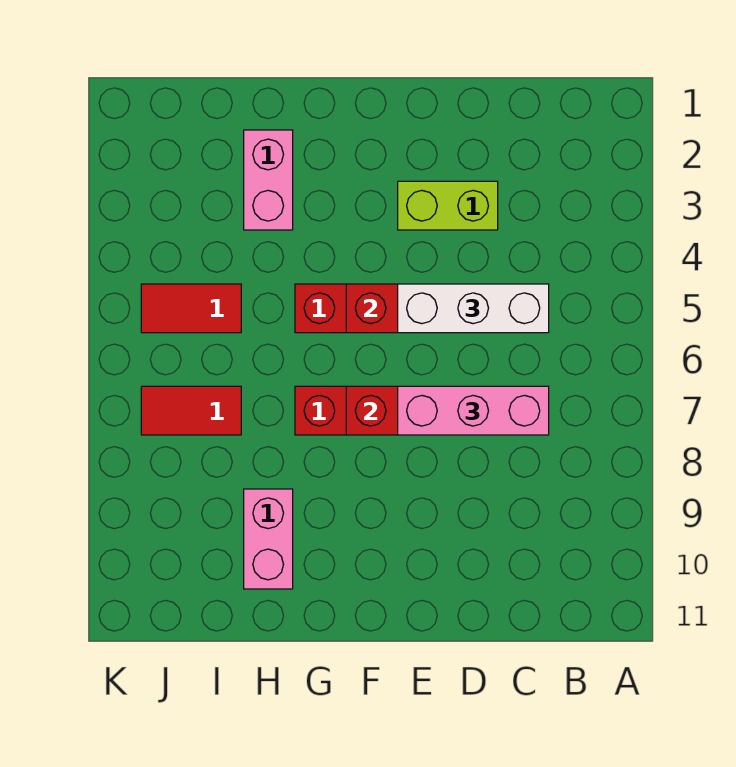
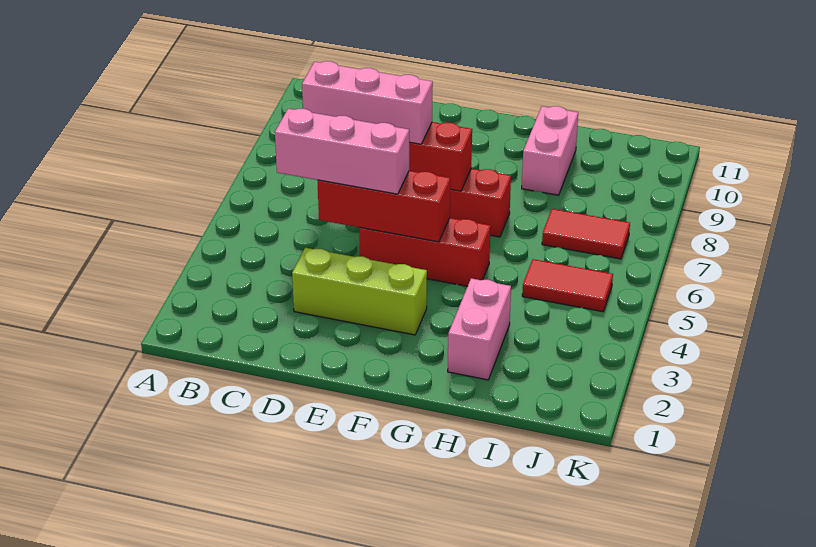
white 1x3 brick [398,284,549,333] -> pink 1x3 brick [275,109,410,194]
lime 1x2 brick [398,181,498,230] -> lime 1x3 brick [292,248,427,335]

